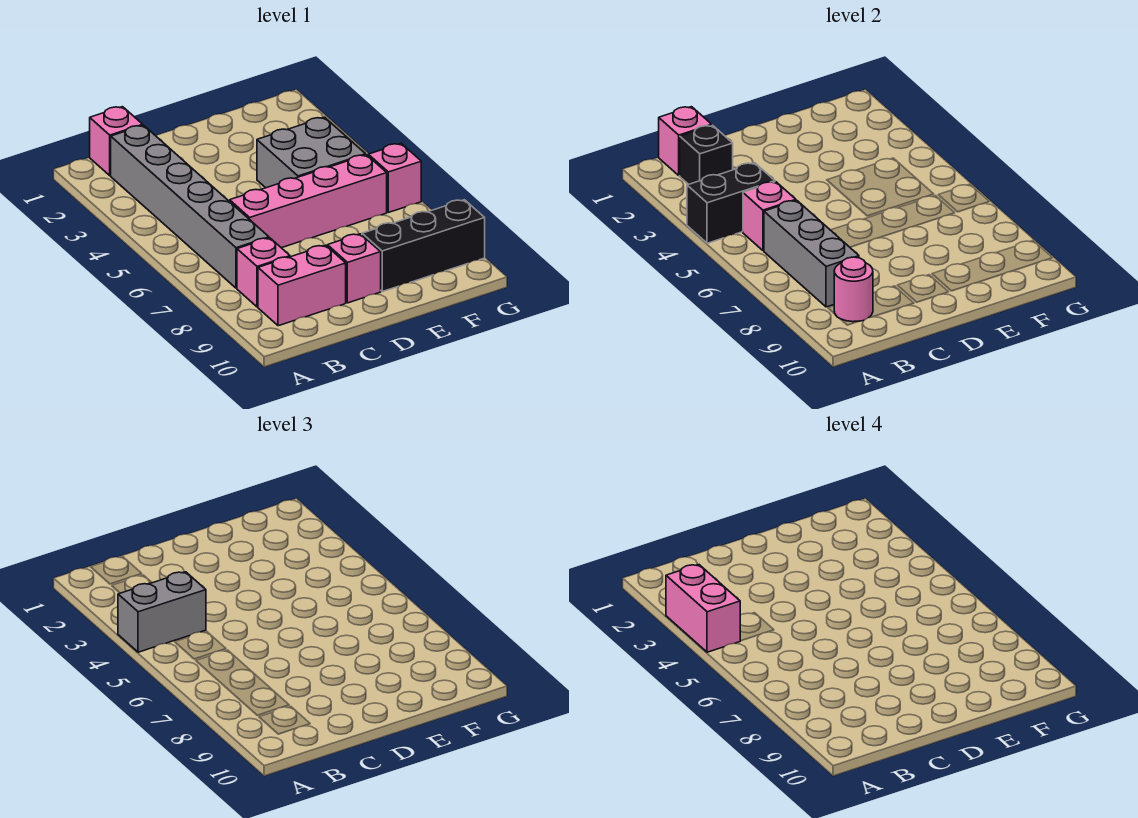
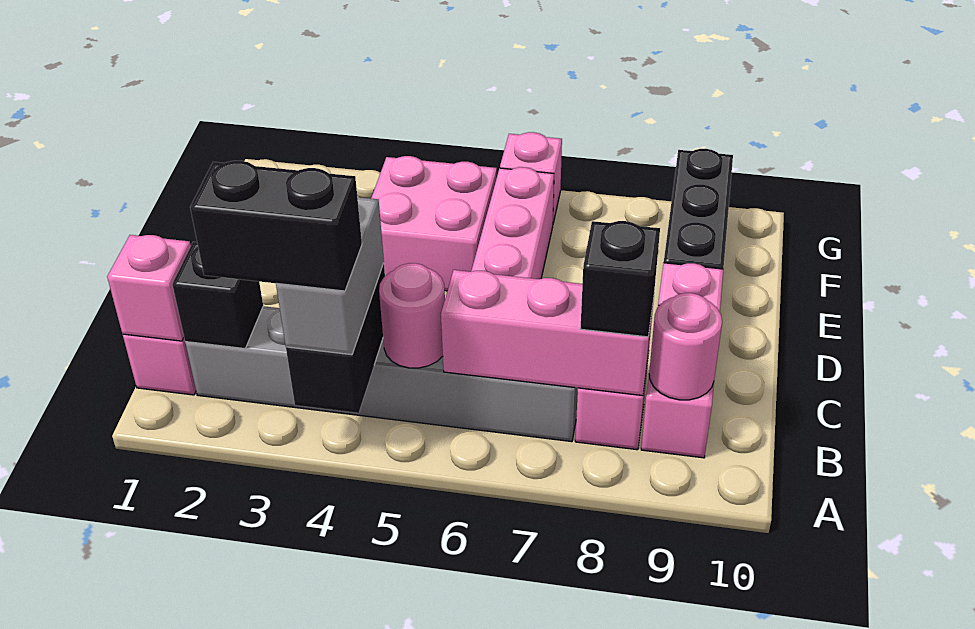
pink 1x2 brick [666,565,740,652] -> black 1x2 brick [190,161,362,291]
pink 1x1 brick [743,182,796,251] -> pink 1x1 round brick [379,263,445,368]
grey 1x3 brick [764,200,859,307] -> pink 1x3 brick [441,270,654,396]
none -> black 1x1 brick [580,221,660,337]
grey 2x2 brick [257,117,366,188] -> pink 2x2 brick [371,156,497,291]

